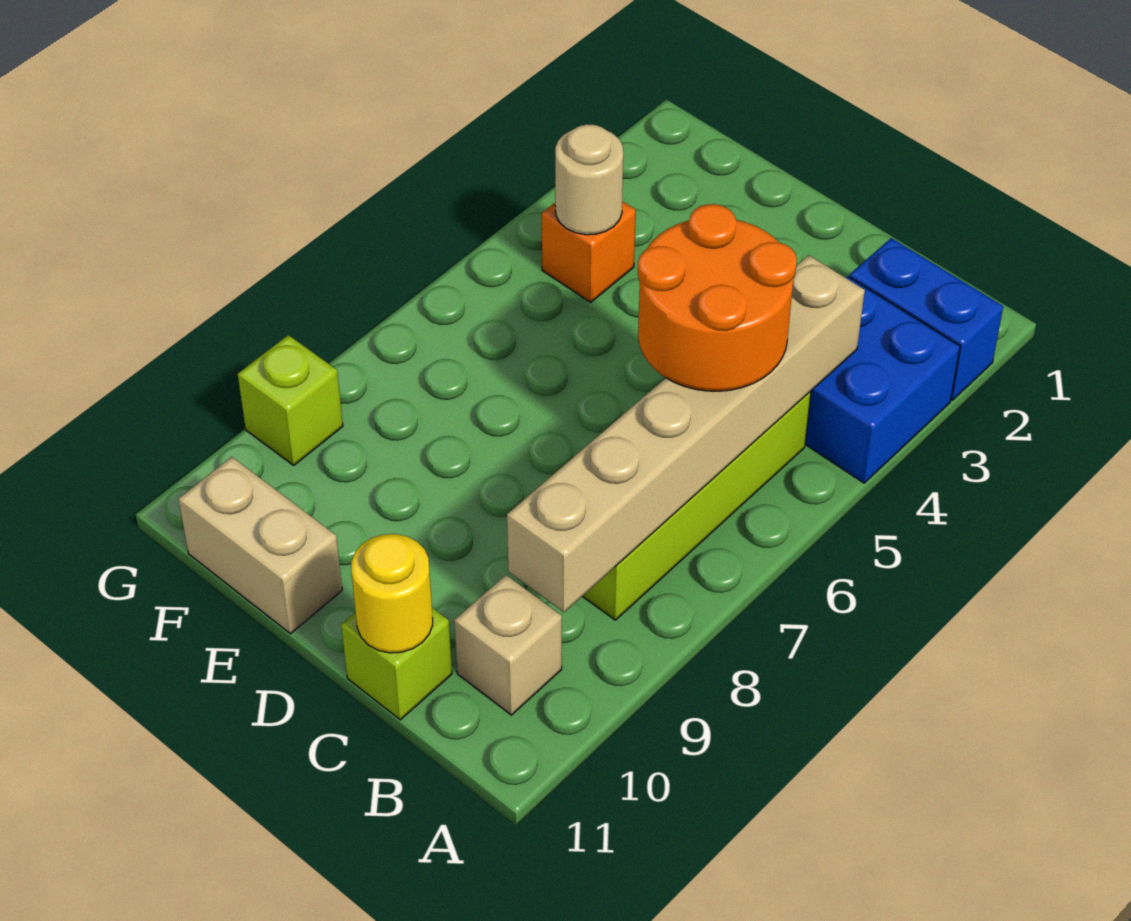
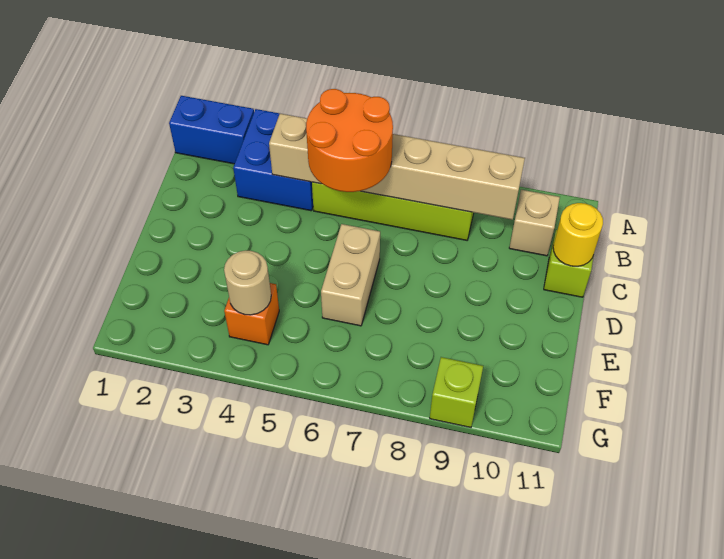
blue 1x2 brick [849,238,1003,400] -> blue 1x2 brick turned to [169,96,254,164]
tan 1x2 brick [178,457,342,634] -> tan 1x2 brick moved to [321,224,380,326]

